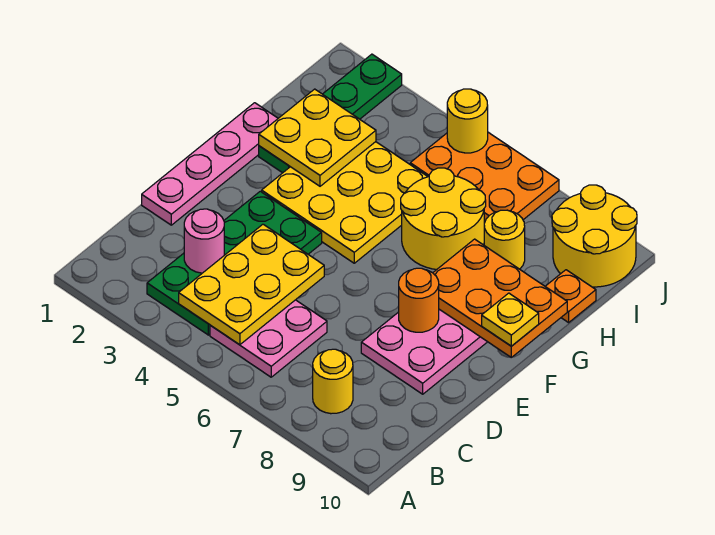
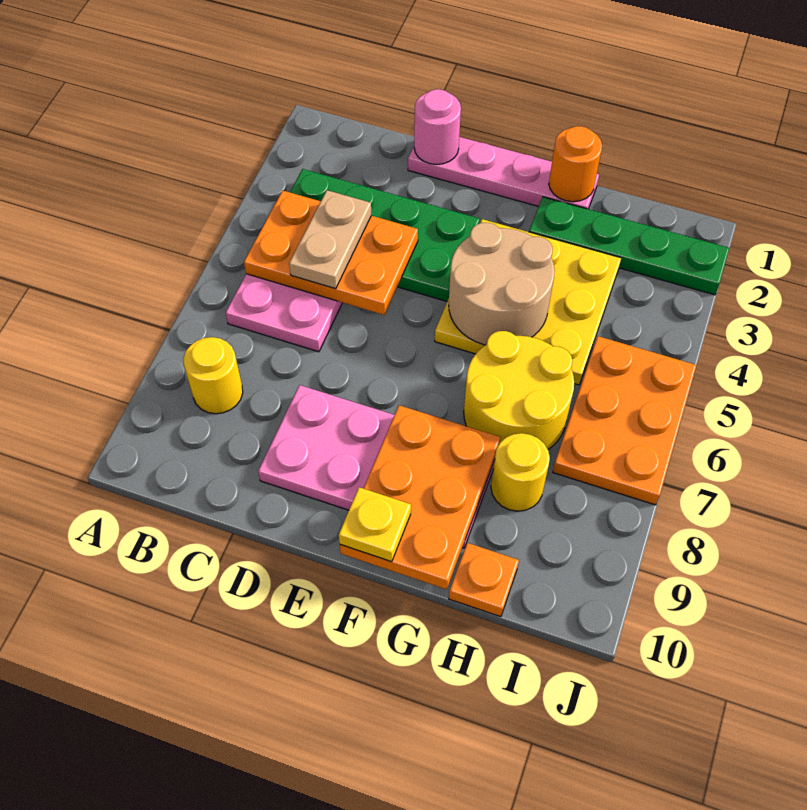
yellow 2x3 plate [179,224,324,345] -> orange 2x3 plate [244,190,418,315]
pink 1x1 round brick [184,209,224,273] -> pink 1x1 round brick moved to [414,89,461,164]
none -> tan 1x2 plate [289,190,371,289]
orange 1x1 round brick [399,268,439,332] -> orange 1x1 round brick moved to [549,126,602,202]
none -> tan 2x2 round brick [449,223,555,345]
yellow 2x2 plate [259,89,376,186] -> none
yellow 2x2 round brick [552,185,637,287] -> none
yellow 1x1 round brick [447,89,488,153] -> none

